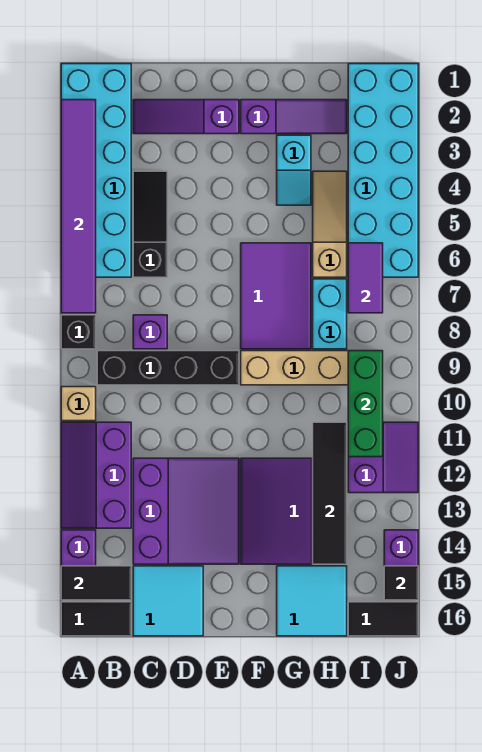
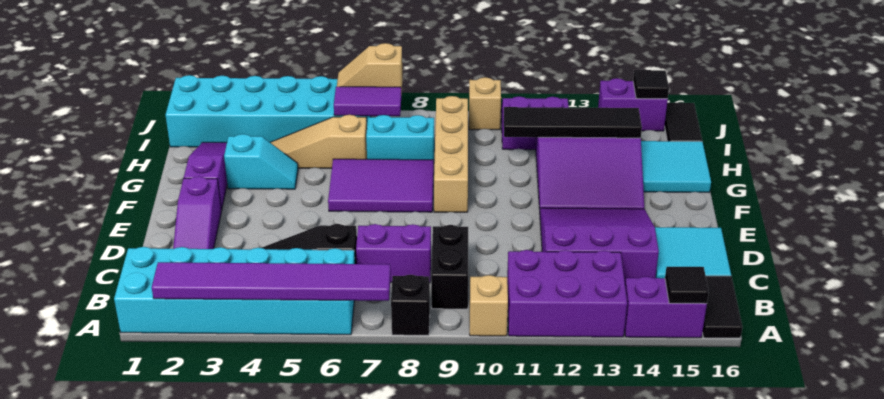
purple 2x3 slope [61,422,131,528] -> purple 2x3 brick [507,250,627,337]
black 1x2 tile [61,566,131,600] -> black 1x1 tile [665,267,709,304]
black 1x4 brick [97,351,239,385] -> black 1x2 brick [431,225,468,309]
purple 1x1 brick [133,315,167,349] -> purple 1x2 brick [356,224,431,283]
green 1x3 brick [348,351,383,457] -> none
none -> tan 1x2 slope [337,43,402,95]
none -> tan 1x1 brick [469,77,501,130]

